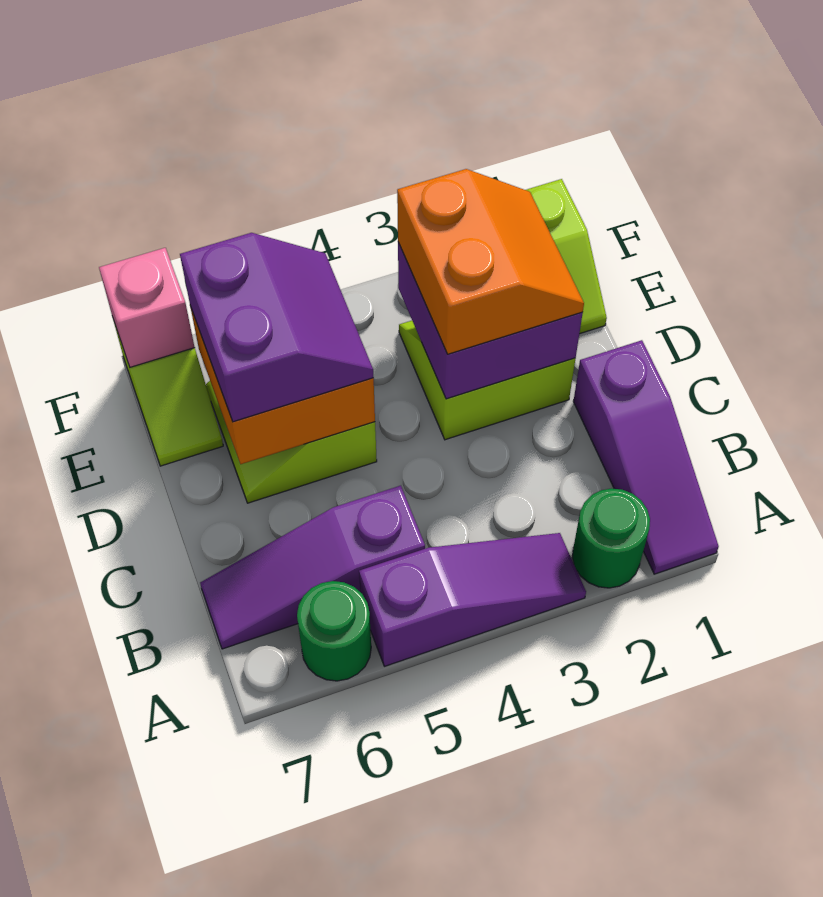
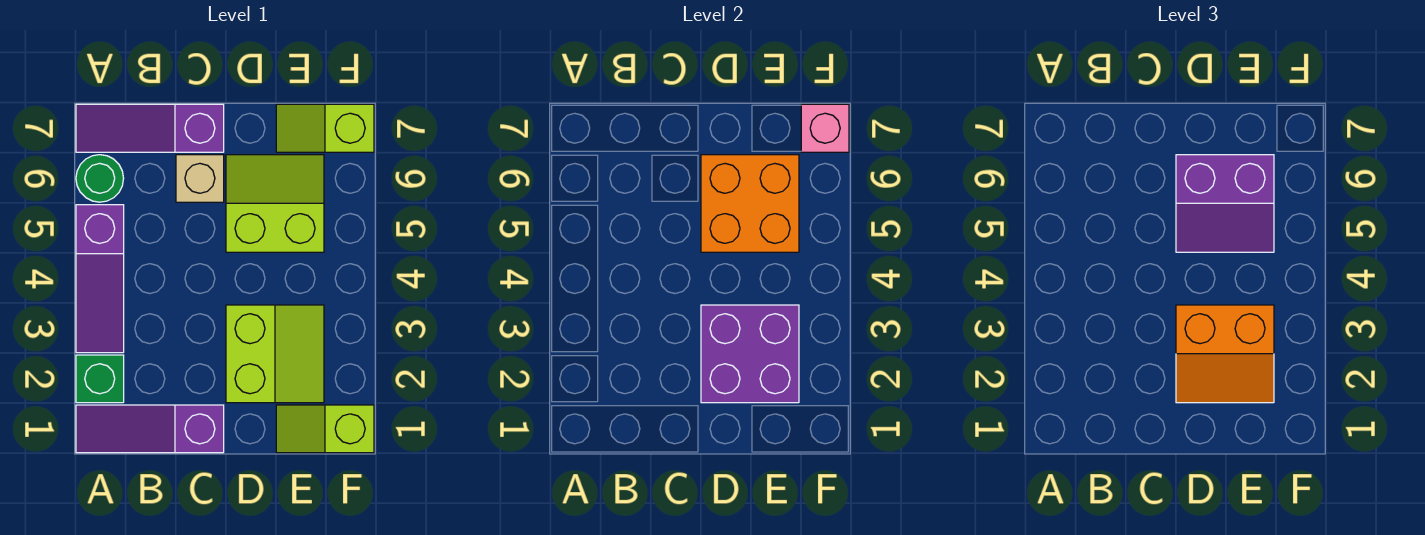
green 1x1 round brick [572,488,650,588] -> green 1x1 brick [76,355,124,403]
purple 1x3 slope [200,486,425,649] -> purple 1x3 slope turned to [76,104,224,152]
none -> tan 1x1 brick [176,155,224,202]

